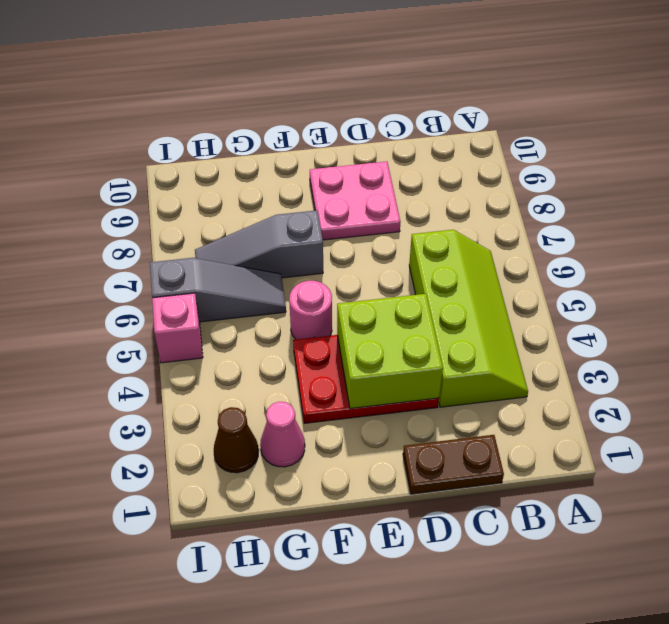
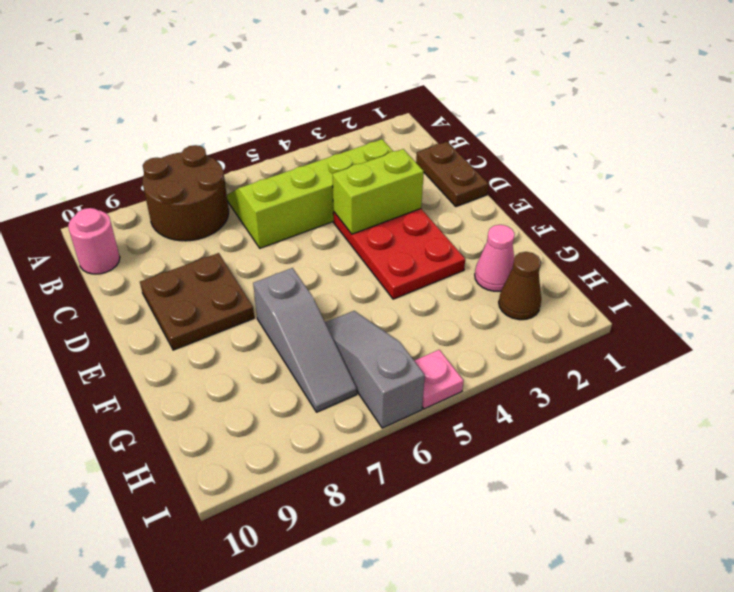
none -> brown 2x2 round brick [142,145,229,241]
lime 2x2 brick [337,294,443,409] -> lime 1x2 brick [333,149,424,234]
pink 2x2 plate [310,161,400,240] -> brown 2x2 plate [140,253,254,350]
pink 1x1 round brick [289,281,332,339] -> pink 1x1 round brick moved to [68,208,120,274]
pink 1x1 brick [152,293,203,363] -> pink 1x1 plate [414,350,464,409]

